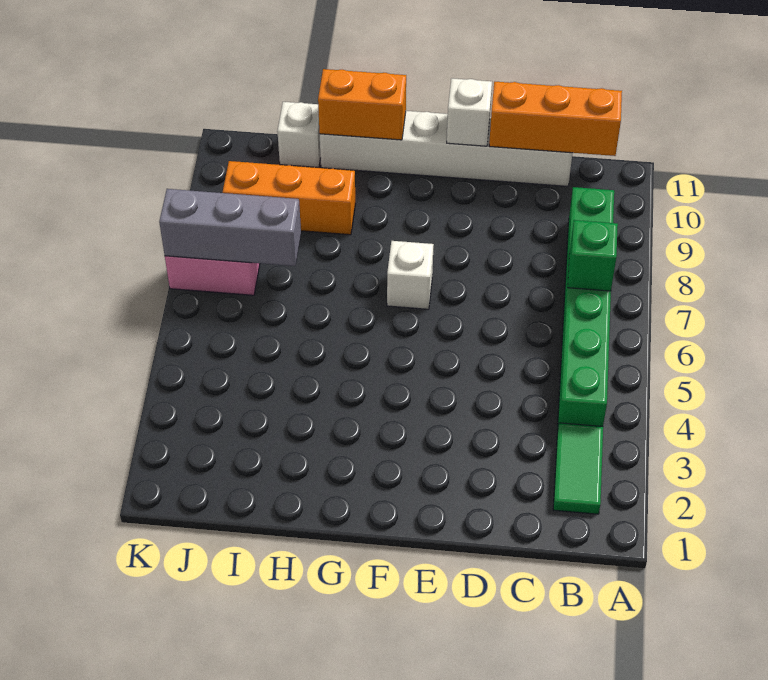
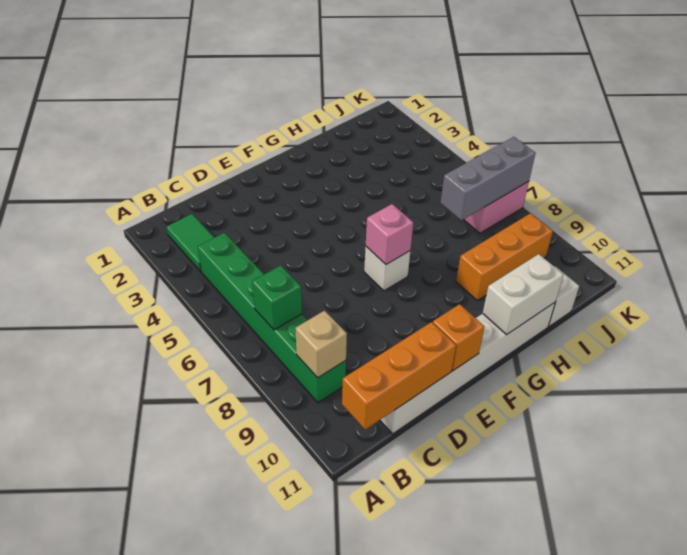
none -> tan 1x1 brick [295,311,347,378]
white 1x1 brick [447,78,492,146] -> orange 1x1 brick [433,304,484,371]
none -> pink 1x1 brick [366,204,413,265]
orange 1x2 brick [318,69,406,140] -> white 1x2 brick [483,254,564,335]

